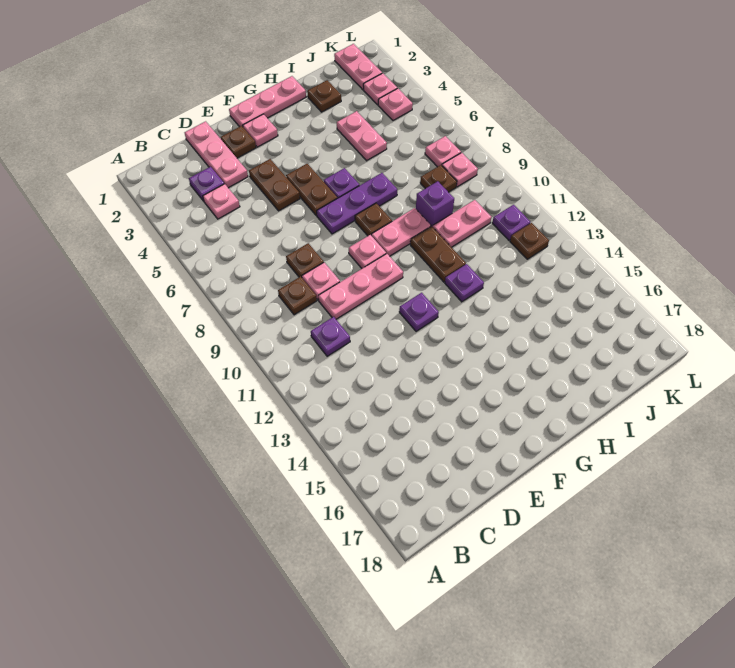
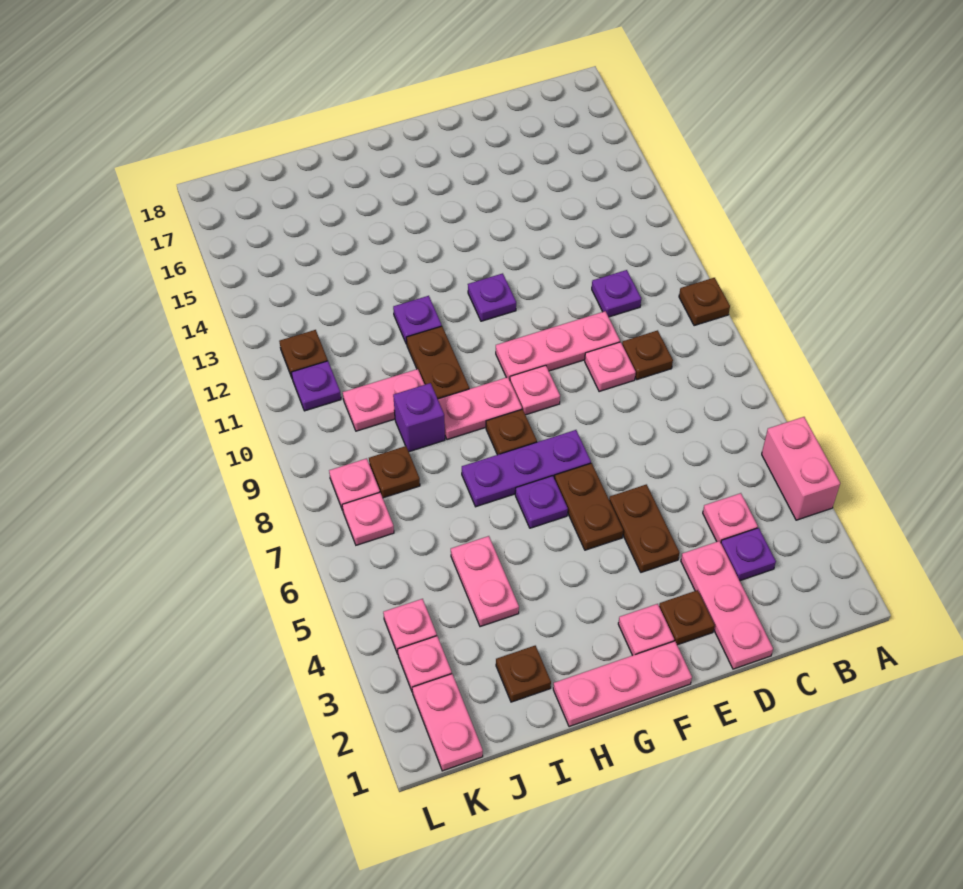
none -> pink 1x2 brick [762,417,840,520]
brown 1x1 plate [286,243,324,277] -> brown 1x1 plate moved to [679,278,730,326]

